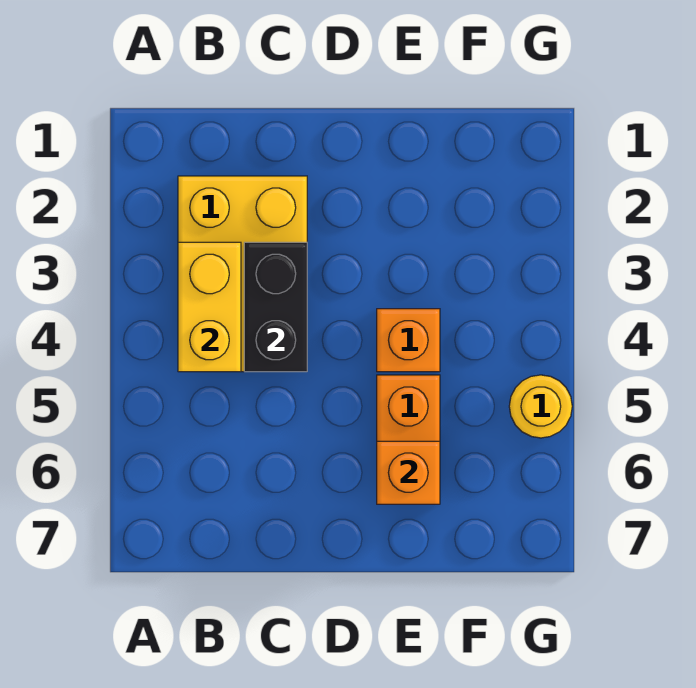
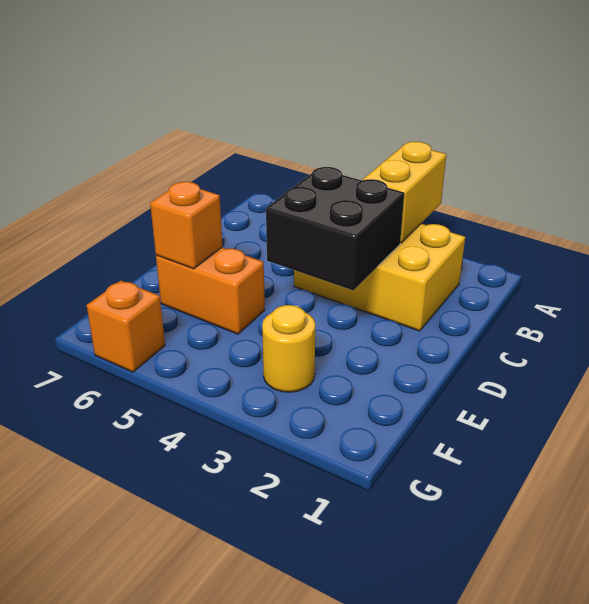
yellow 1x2 brick [178,242,241,372] -> yellow 1x2 brick turned to [363,142,446,243]
black 1x2 brick [244,242,307,372] -> black 2x2 brick [266,167,404,291]
orange 1x1 brick [377,309,440,372] -> orange 1x1 brick moved to [87,281,165,372]
yellow 1x1 round brick [509,375,572,438] -> yellow 1x1 round brick moved to [262,305,315,392]

